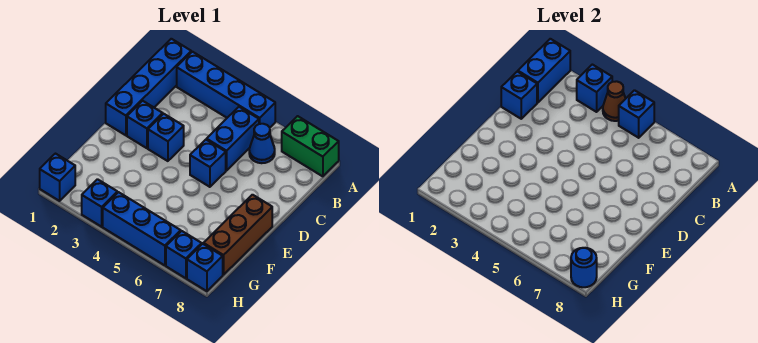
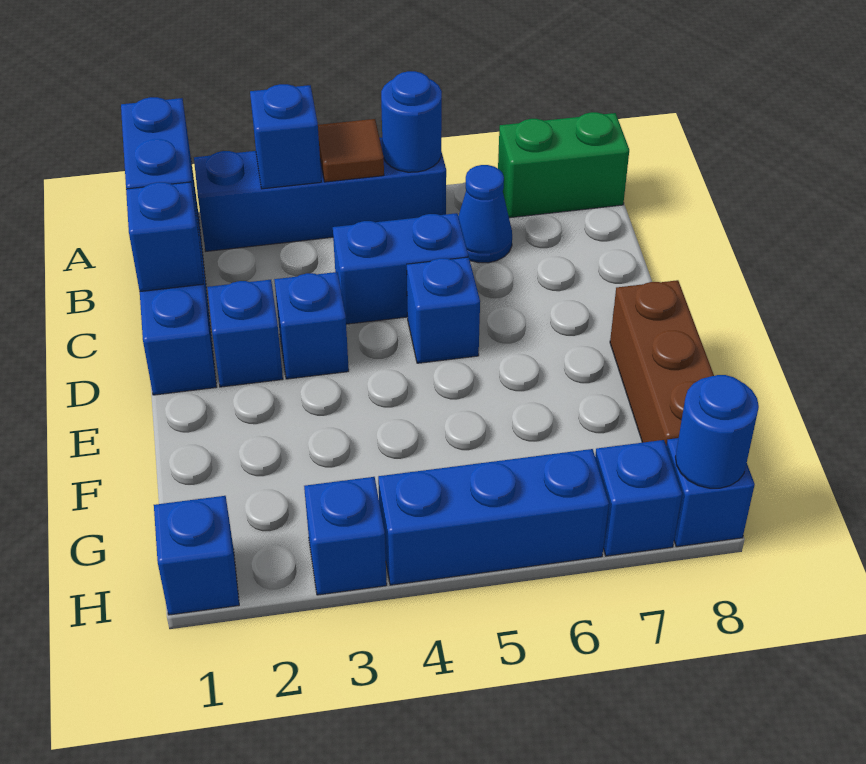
brown 1x1 cone [603,81,626,121] -> brown 1x1 tile [318,119,384,182]
blue 1x1 brick [619,90,654,138] -> blue 1x1 round brick [381,71,442,172]
blue 1x2 brick [207,107,259,171] -> blue 1x2 brick turned to [333,213,468,324]

